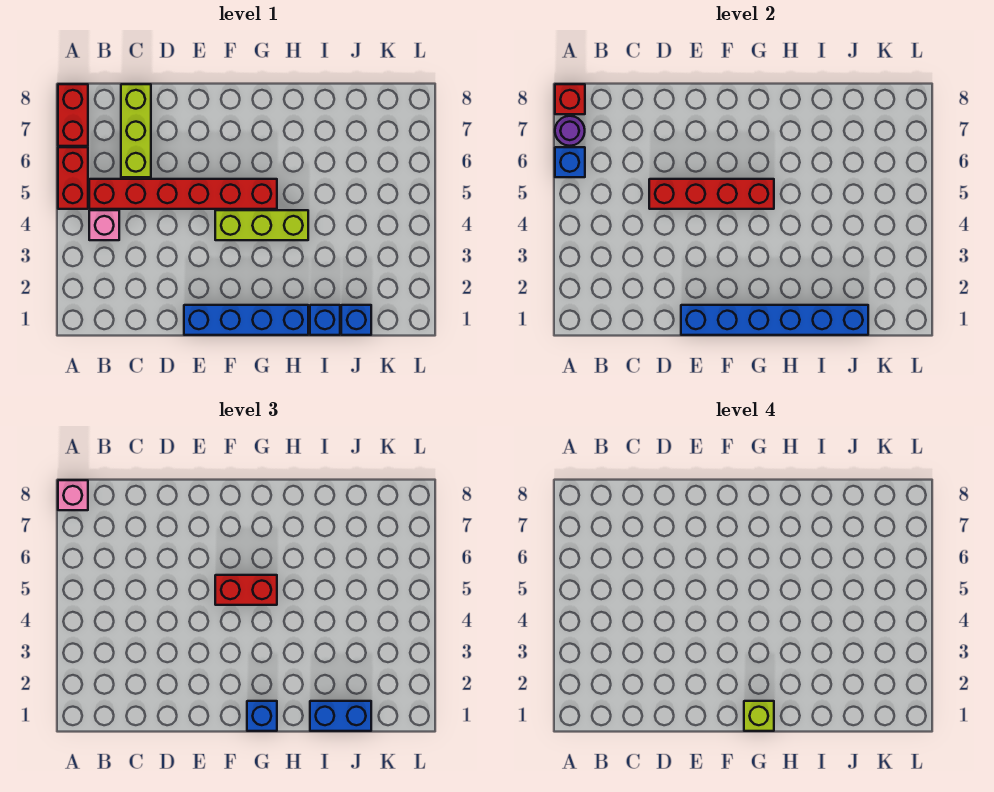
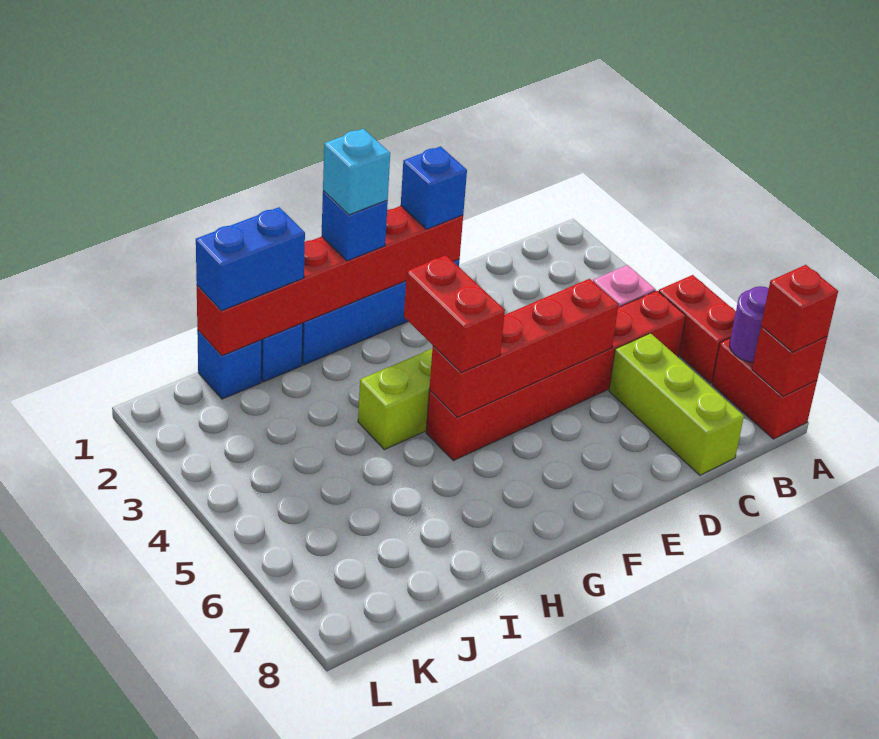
blue 1x1 brick [555,147,585,177] -> blue 1x1 brick moved to [401,146,467,229]
pink 1x1 brick [58,480,88,510] -> red 1x1 brick [761,265,838,352]
blue 1x6 brick [681,305,868,335] -> red 1x6 brick [197,206,463,356]
red 1x2 brick [215,575,277,605] -> red 1x2 brick turned to [404,255,505,373]
lime 1x1 brick [744,701,774,731] -> cyan 1x1 brick [323,129,390,215]

